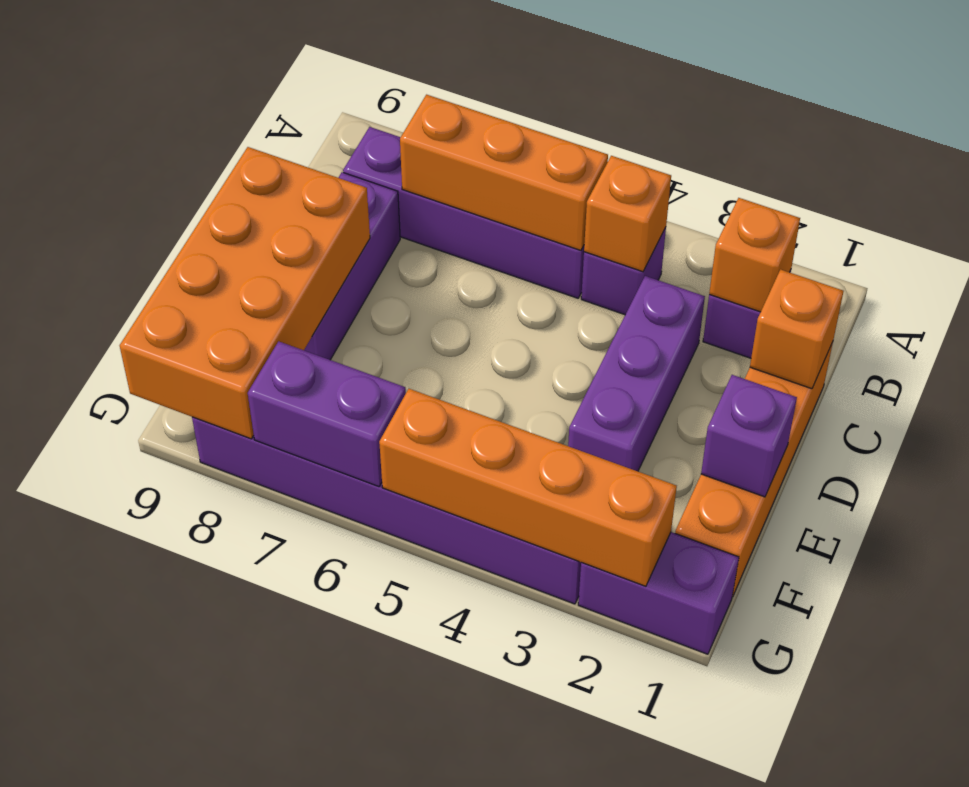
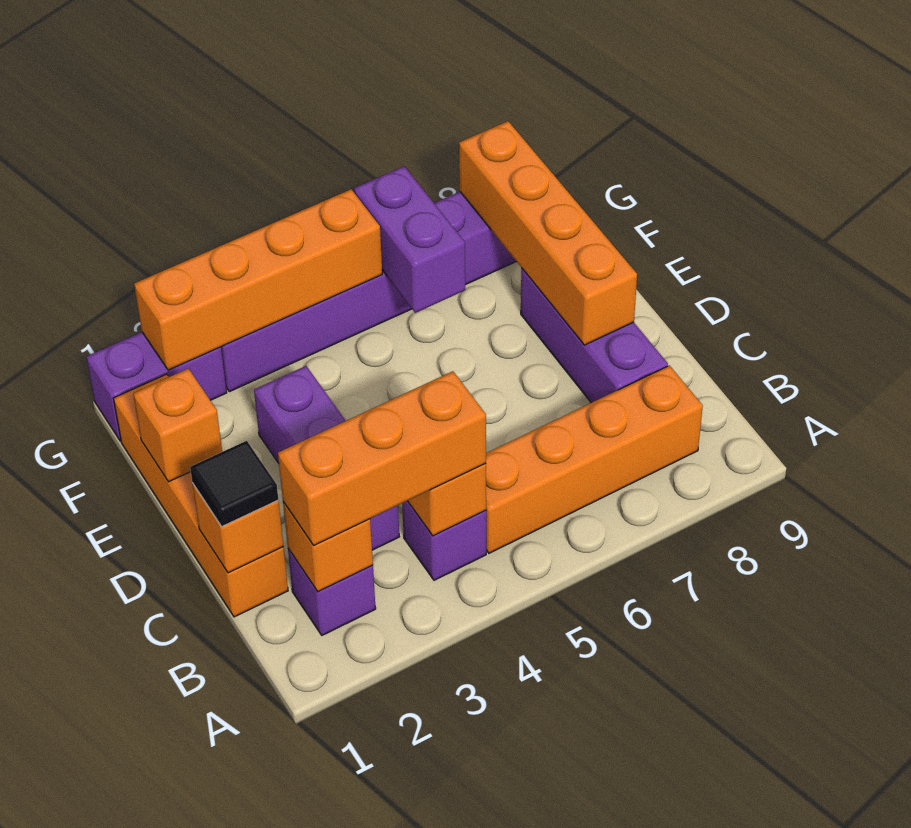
purple 1x4 brick [343,127,584,298] -> orange 1x4 brick [486,366,703,553]
orange 1x3 brick [400,95,608,250] -> orange 1x3 brick moved to [278,371,486,546]
none -> black 1x1 tile [190,441,278,526]
orange 2x4 brick [120,147,370,439] -> orange 1x4 brick [459,121,637,345]
purple 1x1 brick [701,375,797,497] -> orange 1x1 brick [133,369,222,482]
purple 1x2 brick [248,341,406,487] -> purple 1x2 brick turned to [354,166,465,313]

